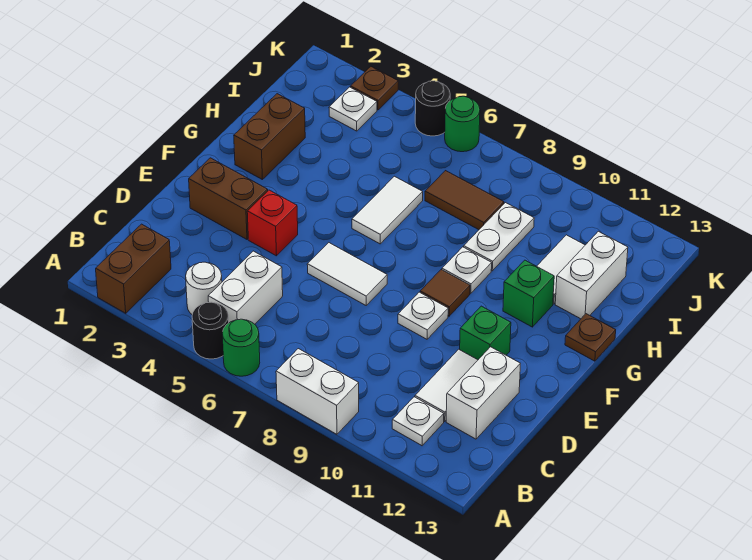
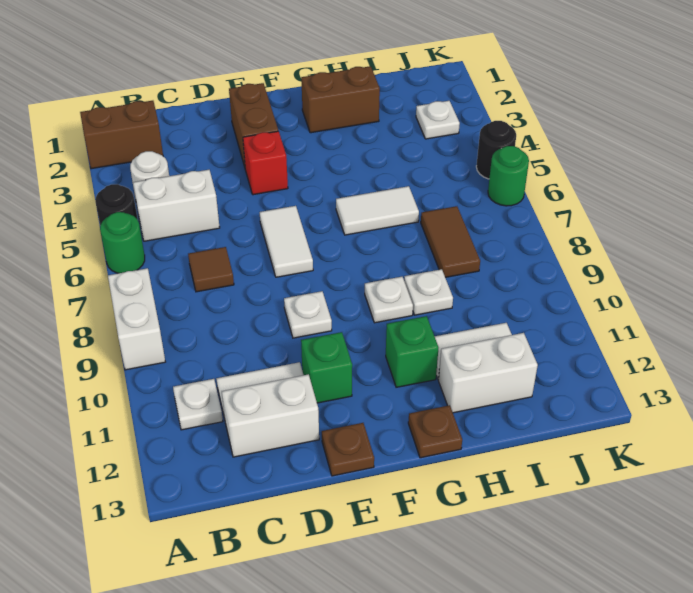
brown 1x1 tile [420,270,470,316] -> brown 1x1 tile moved to [188,247,234,292]
white 1x2 plate [464,203,534,271] -> white 1x1 plate [404,269,453,315]
brown 1x1 plate [351,67,398,110] -> brown 1x1 plate moved to [322,423,374,476]

